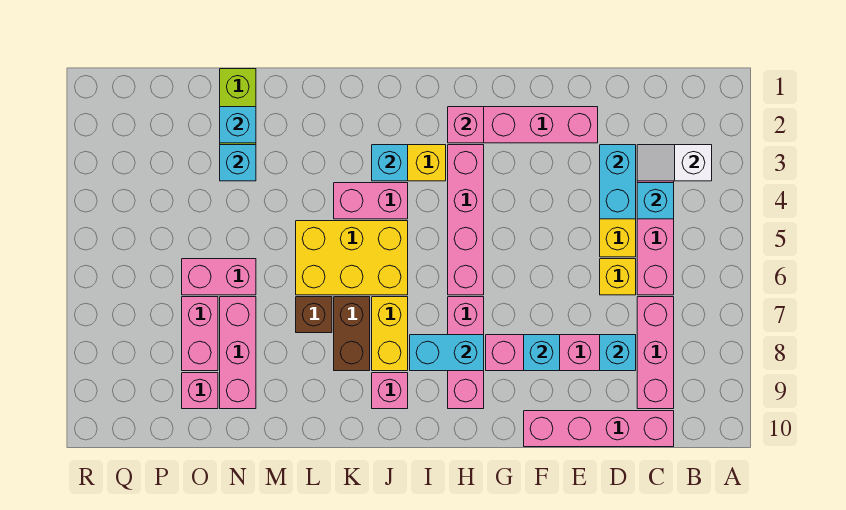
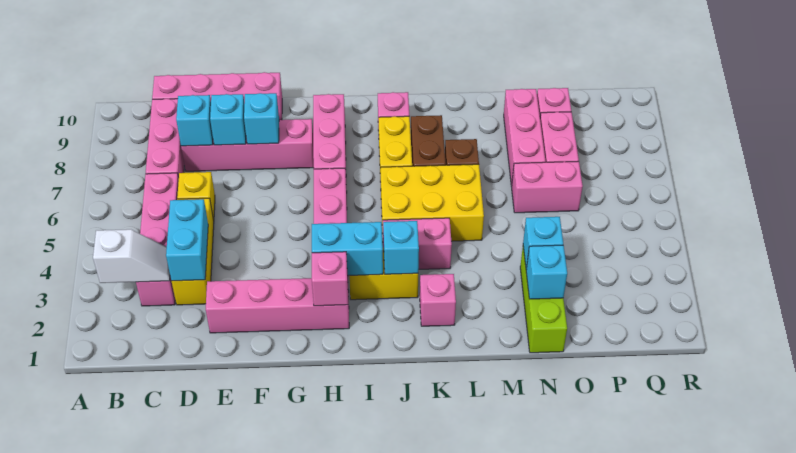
cyan 1x1 brick [637,183,674,219] -> cyan 1x1 brick moved to [210,94,246,145]
cyan 1x2 brick [410,335,484,371] -> cyan 1x2 brick moved to [312,222,383,276]
none -> pink 1x1 brick [420,274,456,326]

